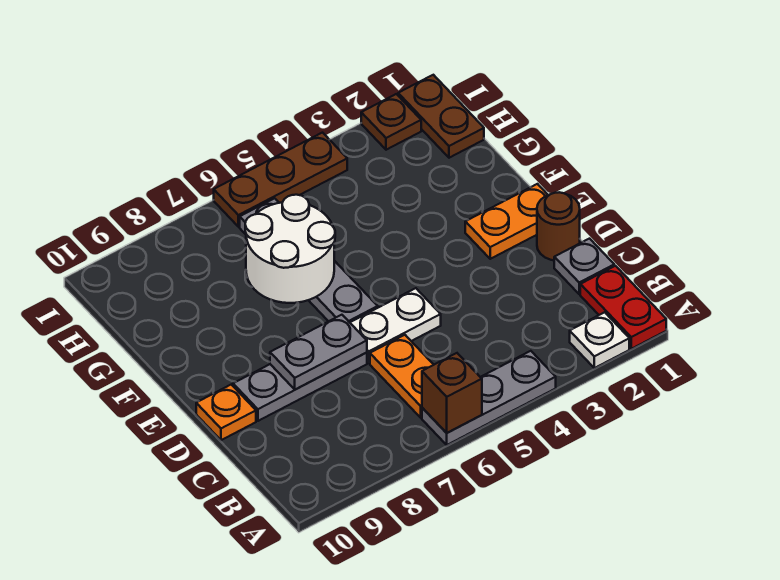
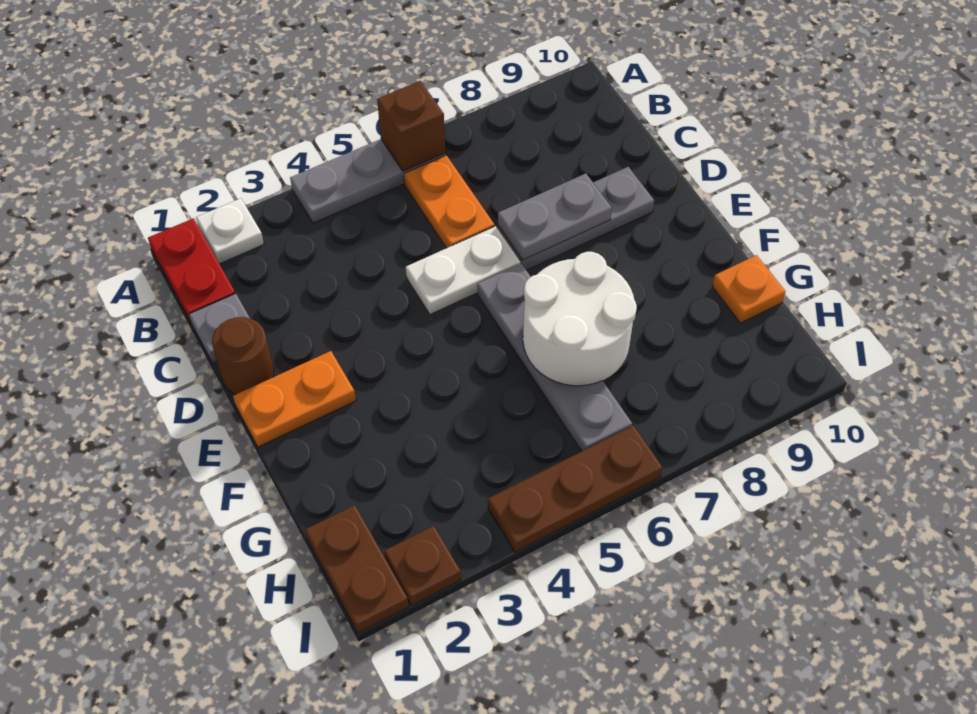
orange 1x1 plate [196,385,256,440] -> orange 1x1 plate moved to [712,255,786,323]

